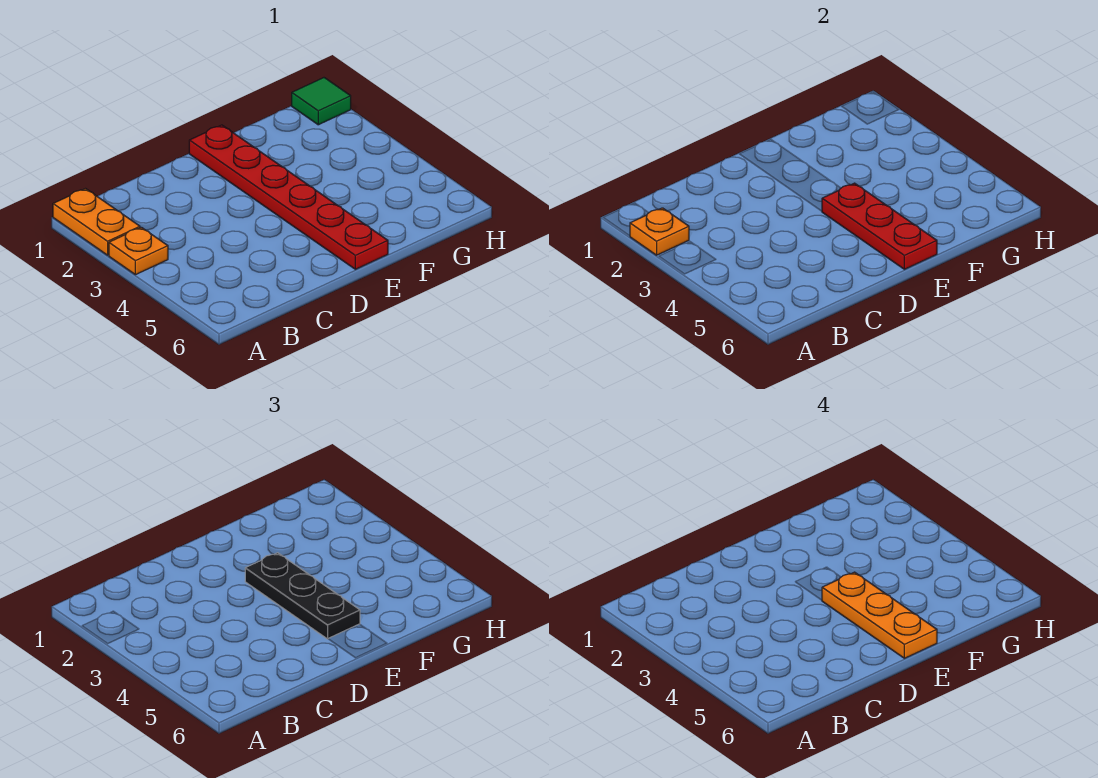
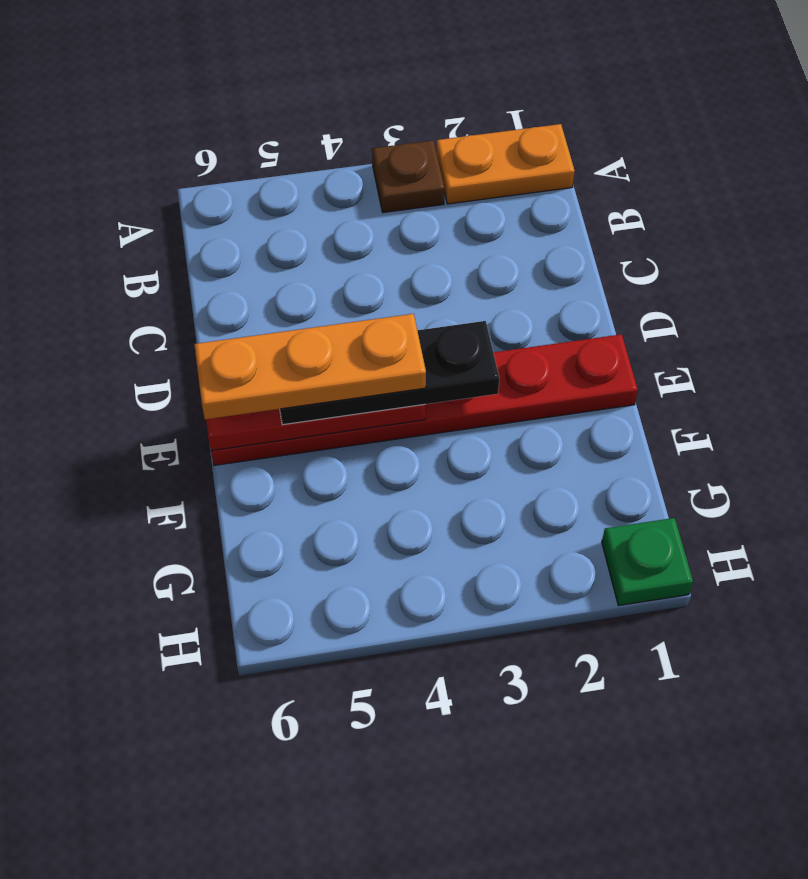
orange 1x1 plate [630,208,689,255] -> none
orange 1x1 plate [109,227,168,275] -> brown 1x1 plate [372,141,445,213]
green 1x1 tile [292,78,351,125] -> green 1x1 plate [602,518,693,606]

